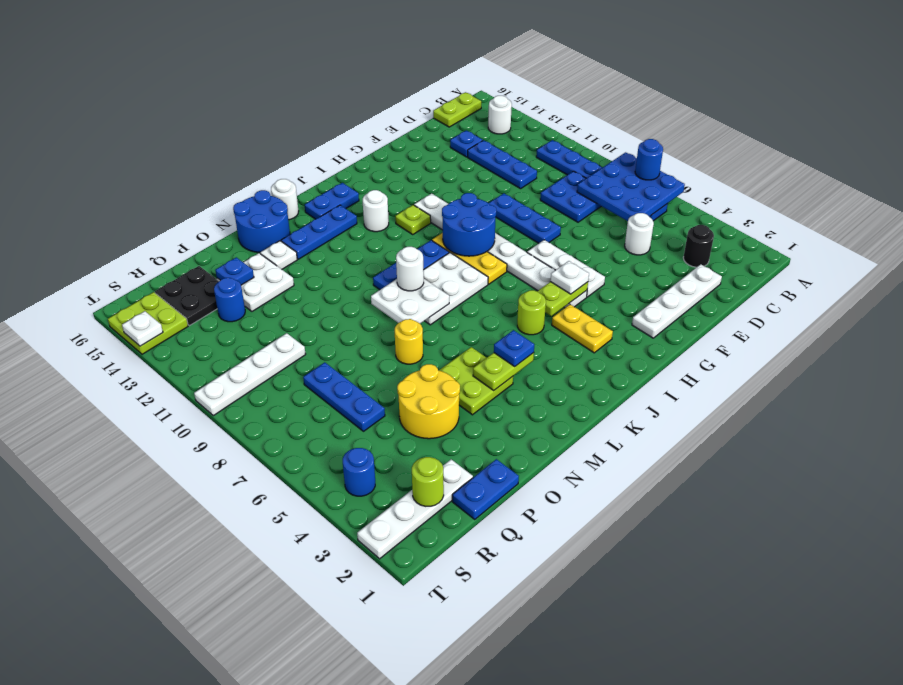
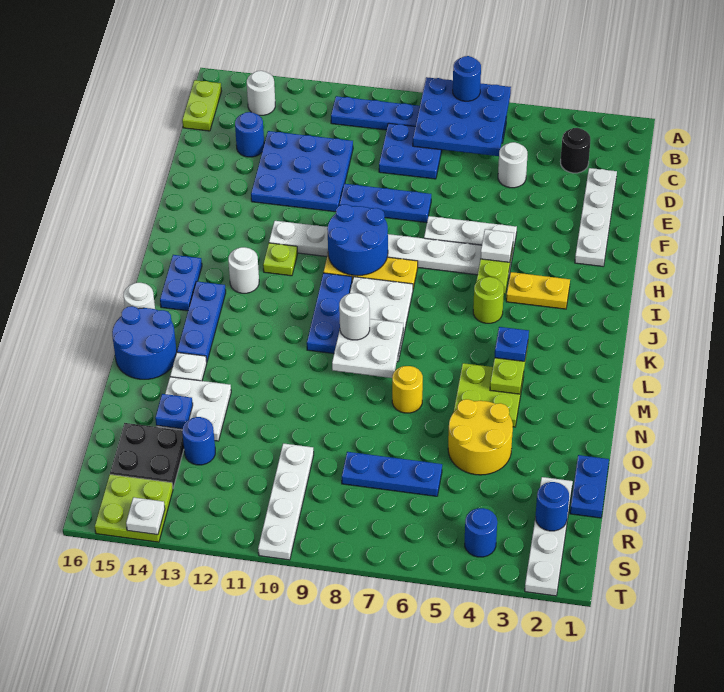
blue 1x3 plate [467,140,537,189] -> blue 3x3 plate [251,131,353,212]
blue 1x1 plate [450,130,483,157] -> blue 1x1 round brick [235,112,264,157]
lime 1x1 round brick [412,457,444,506] -> blue 1x1 round brick [536,482,569,531]

